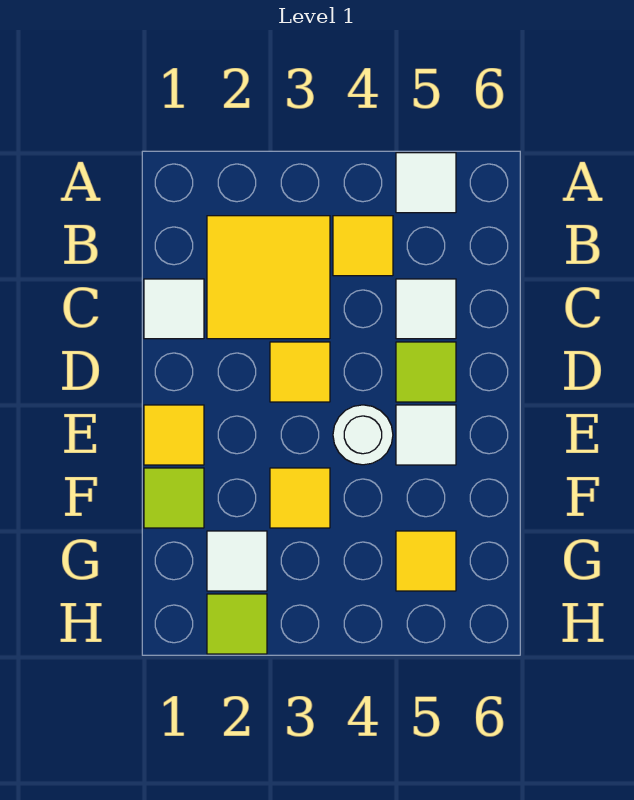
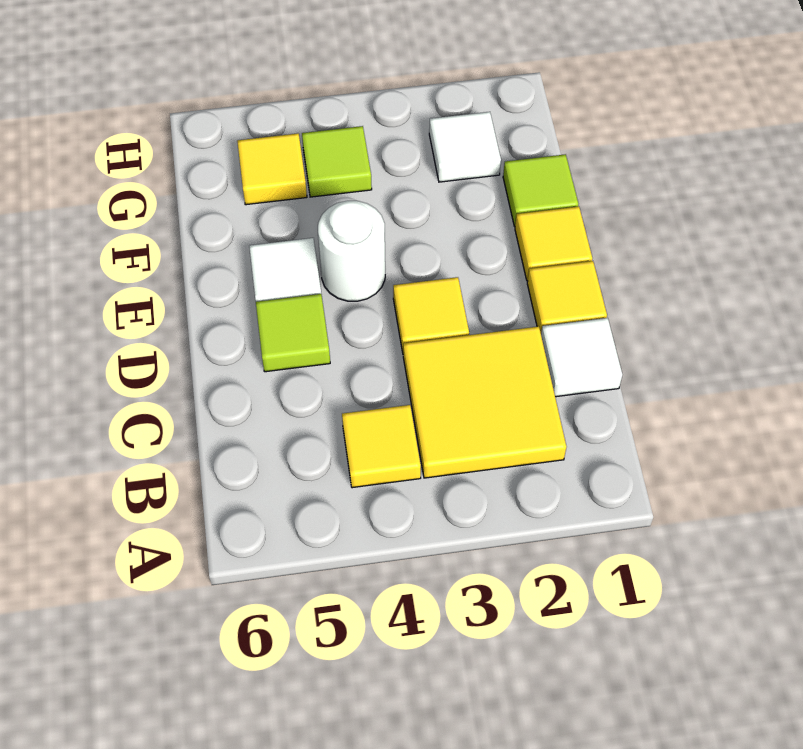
white 1x1 tile [396,153,456,213] -> none
white 1x1 tile [396,279,456,339] -> none
yellow 1x1 tile [270,468,330,528] -> yellow 1x1 tile moved to [527,261,607,333]
lime 1x1 tile [207,594,267,654] -> lime 1x1 tile moved to [302,126,372,197]

